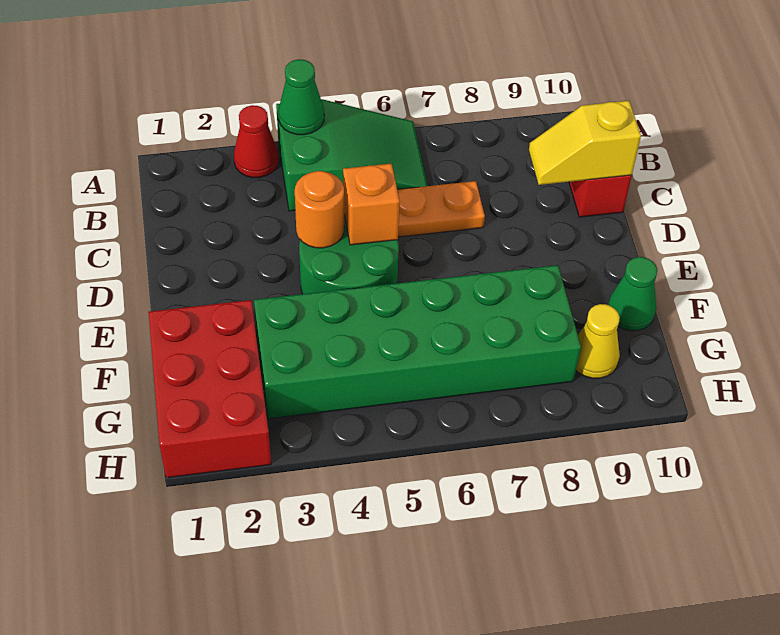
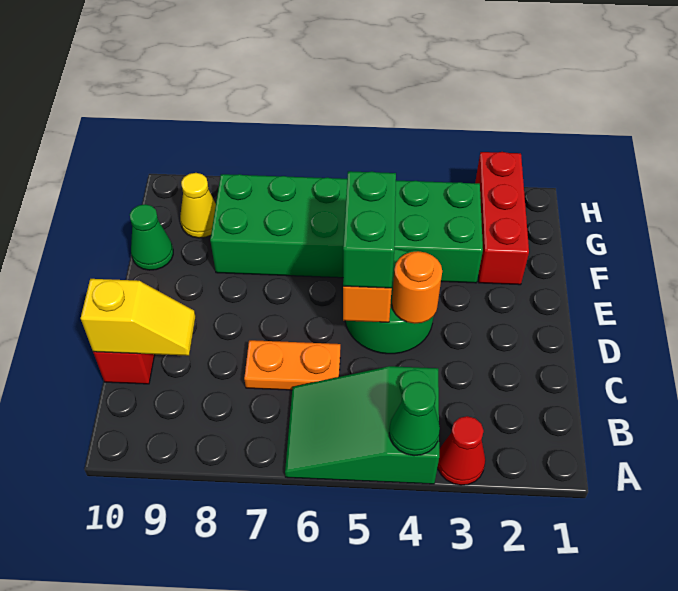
none -> green 1x2 brick [343,171,396,288]
red 2x3 brick [149,300,271,478] -> red 1x3 brick [475,152,529,285]

